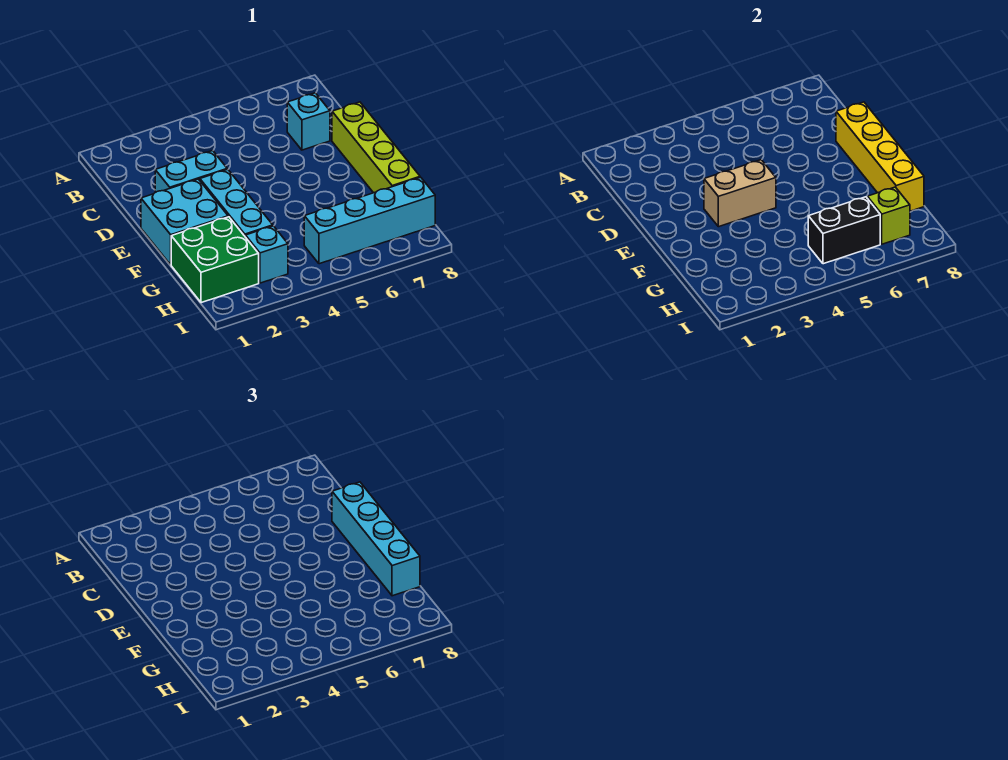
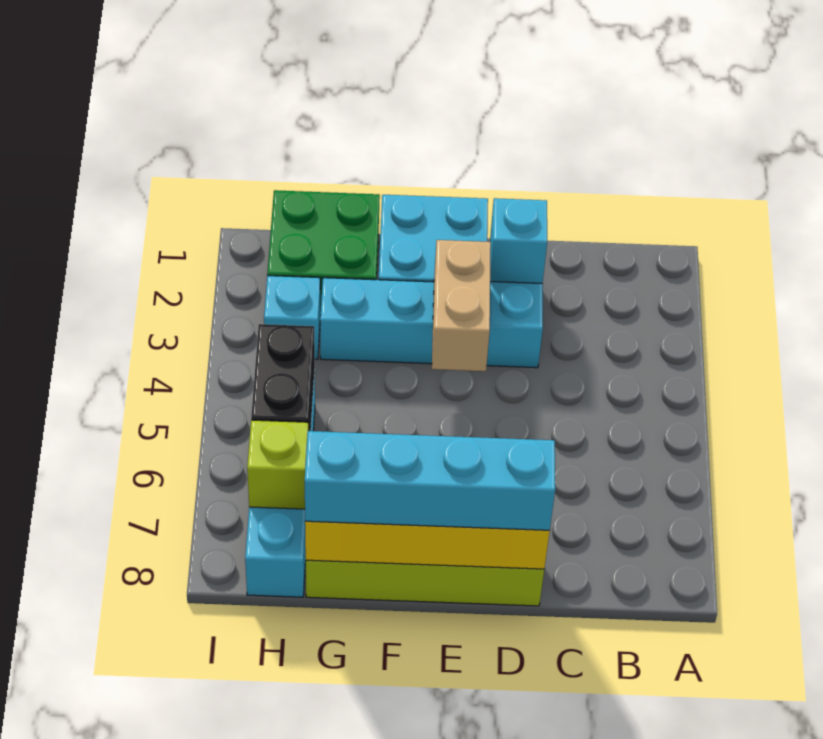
cyan 1x1 brick [287,93,330,150] -> cyan 1x1 brick moved to [490,198,547,284]

